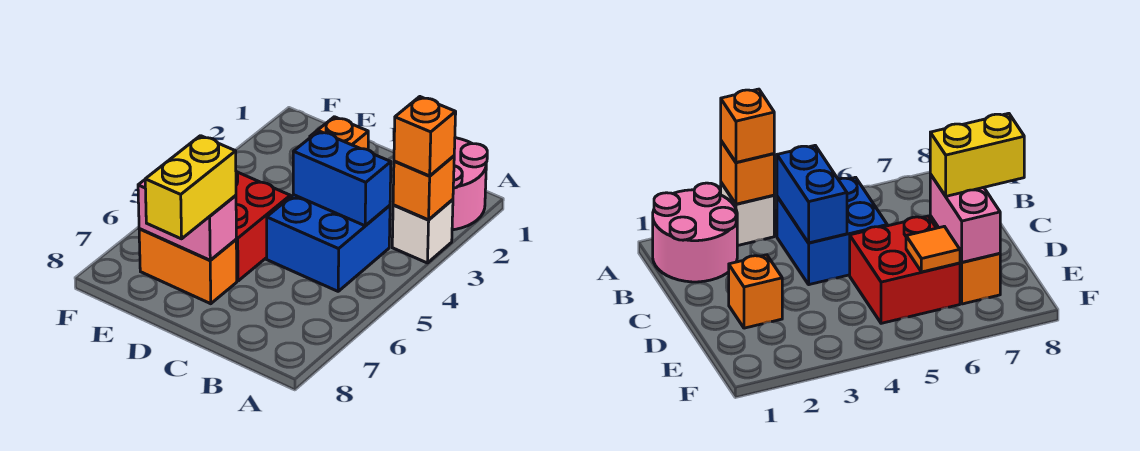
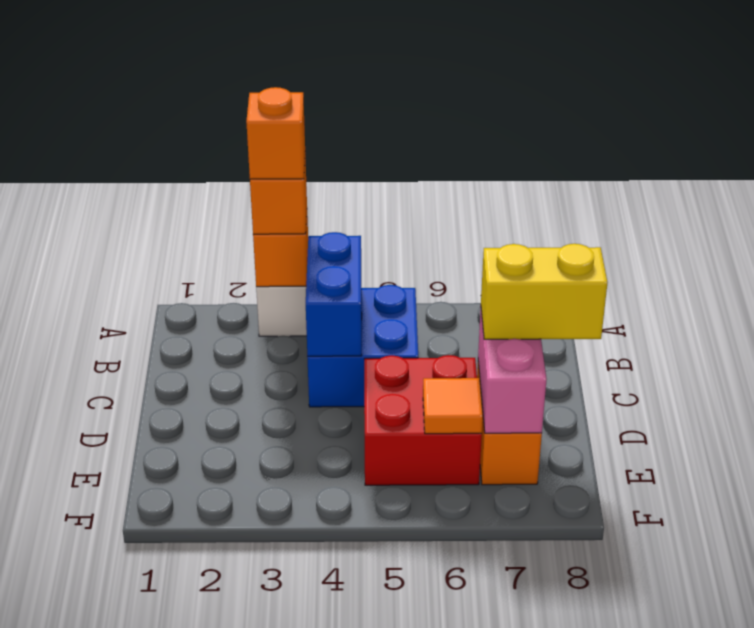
pink 2x2 round brick [452,138,487,230] -> none
orange 1x1 brick [310,117,368,150] -> orange 1x1 brick moved to [246,87,305,179]

